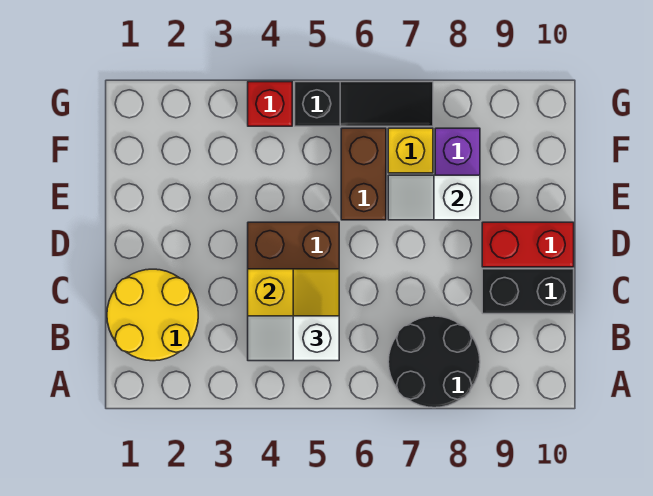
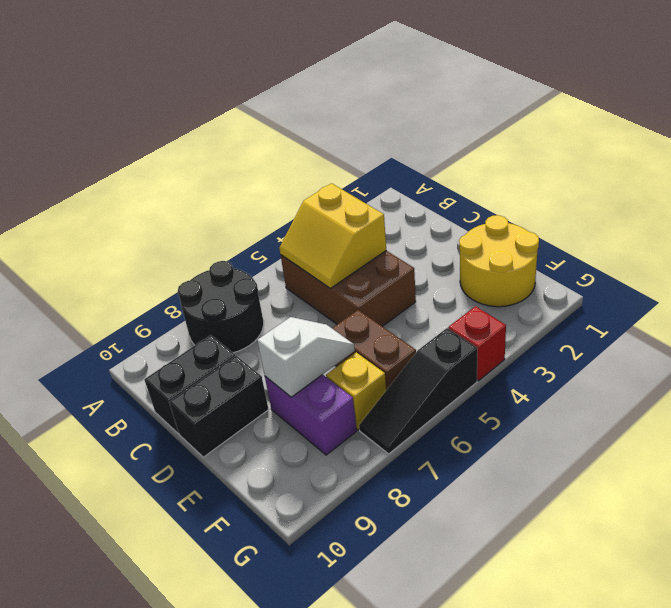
yellow 2x2 round brick [107,269,198,361] -> yellow 2x2 round brick moved to [459,215,539,307]
white 1x2 slope [248,316,339,361] -> none
red 1x2 brick [482,222,574,267] -> black 1x2 brick [169,356,269,457]

